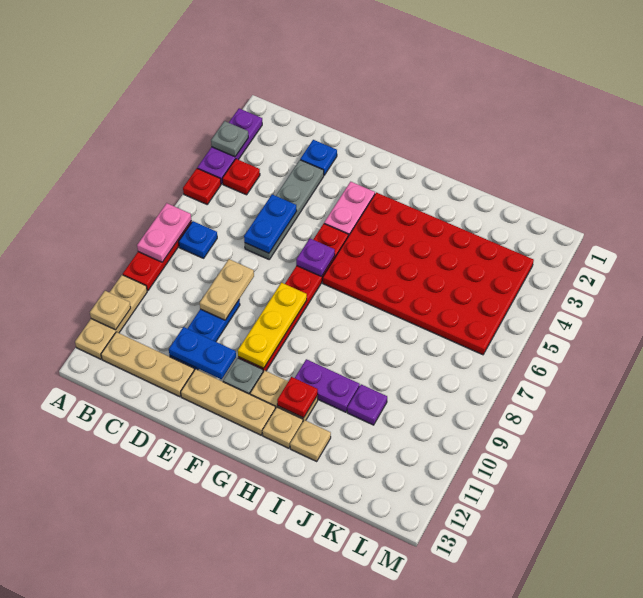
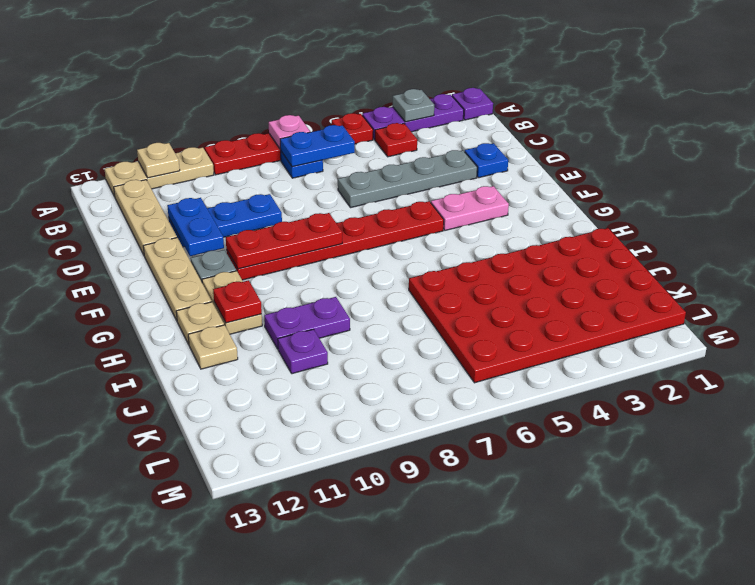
pink 1x2 plate [137,203,191,262] -> pink 1x1 plate [269,115,310,148]
blue 1x2 plate [244,195,297,253] -> blue 1x2 plate moved to [280,125,355,167]
tan 1x2 plate [200,259,254,320] -> none
purple 1x1 plate [296,239,335,277] -> purple 1x1 plate moved to [452,88,493,120]
yellow 1x3 plate [238,283,307,368] -> red 1x3 plate [226,213,342,269]
red 4x6 plate [323,192,534,355] -> red 4x6 plate turned to [409,228,686,383]
purple 1x2 plate [295,359,360,412] -> purple 1x2 plate turned to [264,297,350,349]

